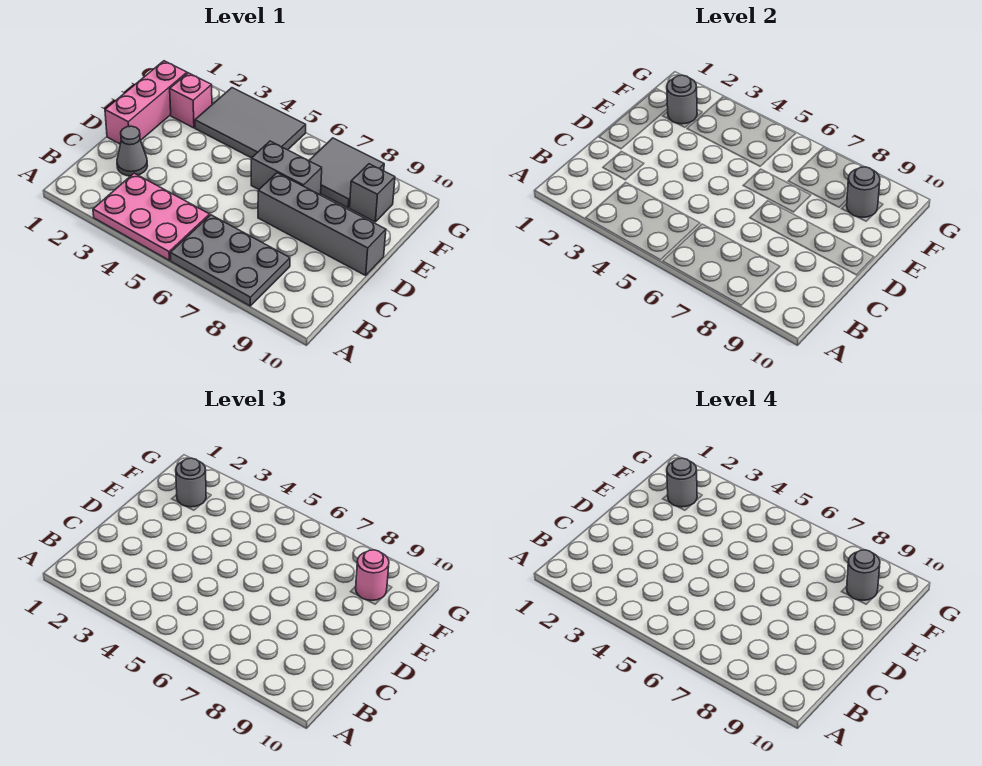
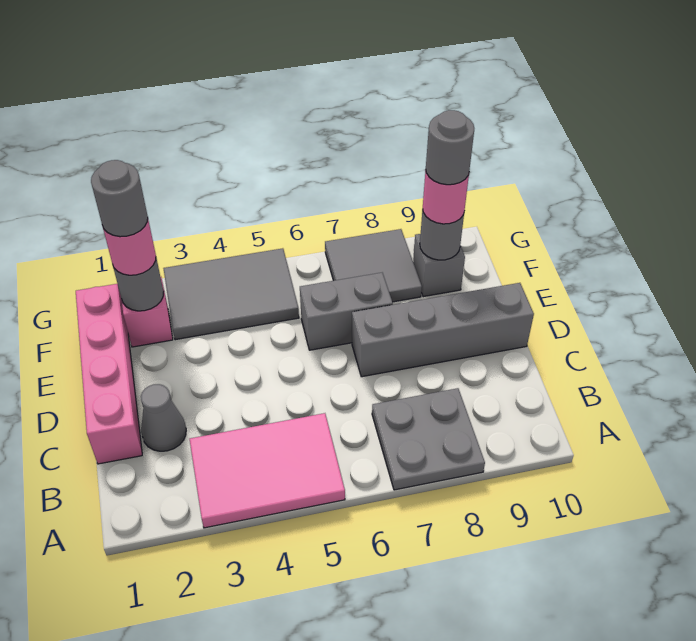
pink 2x3 plate [93,173,210,260] -> pink 2x3 tile [190,413,345,528]
grey 2x3 plate [170,215,290,306] -> grey 2x2 plate [372,388,485,490]
pink 1x3 brick [105,61,187,144] -> pink 1x4 brick [76,284,142,464]
grey 1x1 round brick [176,458,206,507] -> pink 1x1 round brick [103,220,156,275]

